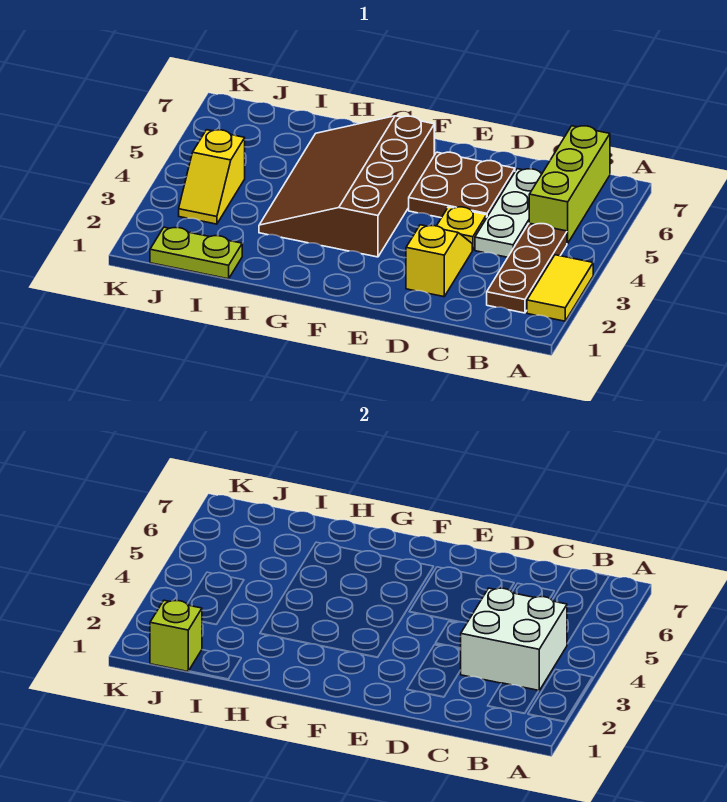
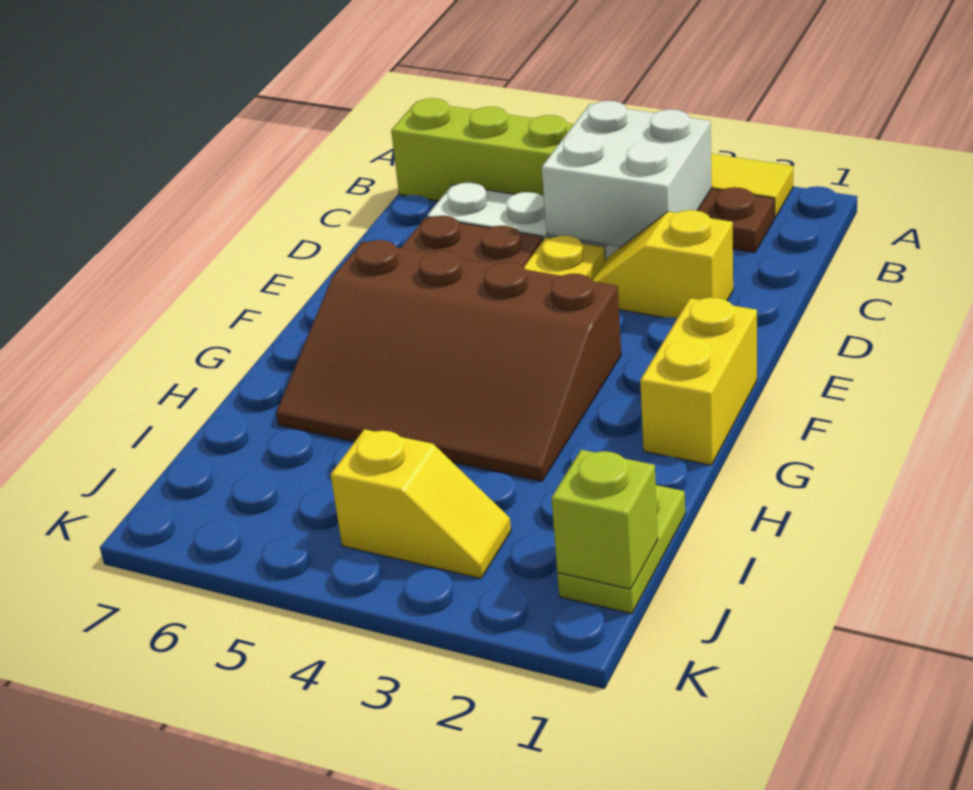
none -> yellow 1x2 brick [640,297,757,465]

